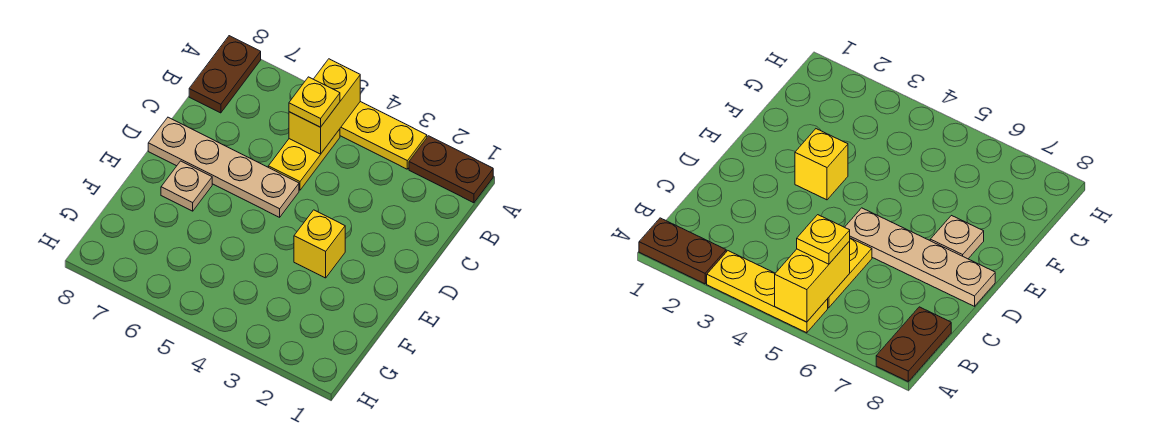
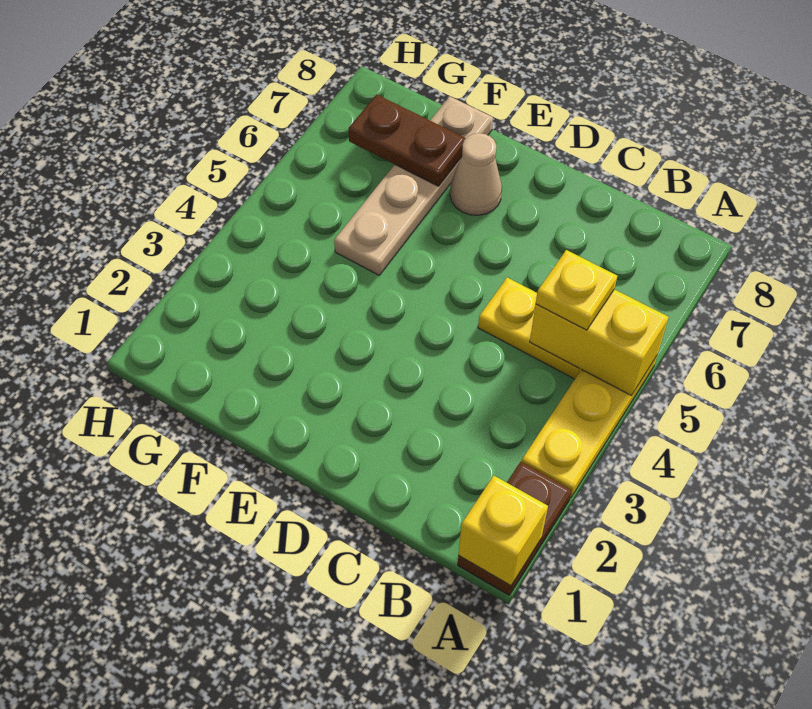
brown 1x2 plate [189,36,261,113] -> brown 1x2 plate moved to [349,95,466,186]
tan 1x4 plate [148,117,299,217] -> tan 1x4 plate moved to [334,97,493,275]
yellow 1x1 brick [294,210,345,278] -> yellow 1x1 brick moved to [458,476,548,586]
tan 1x1 plate [161,161,212,211] -> tan 1x1 cone [450,133,502,215]

